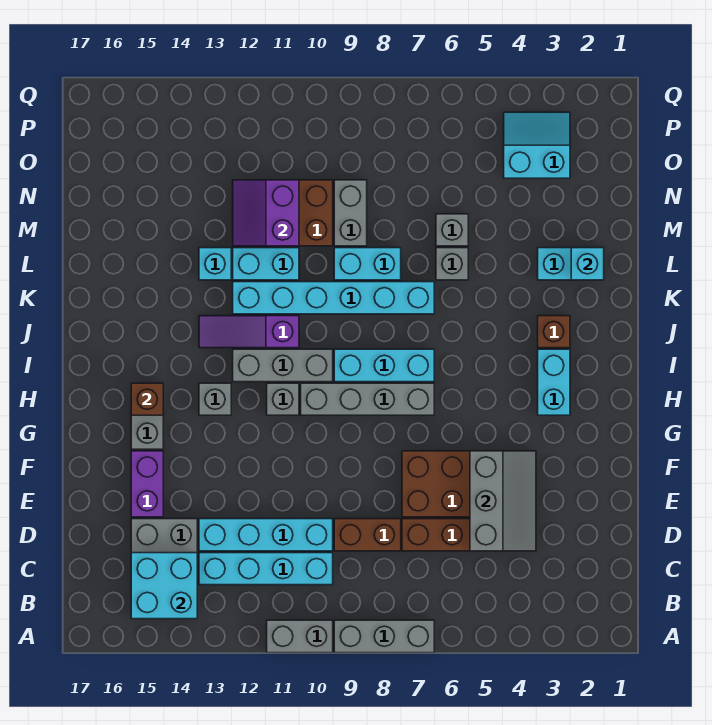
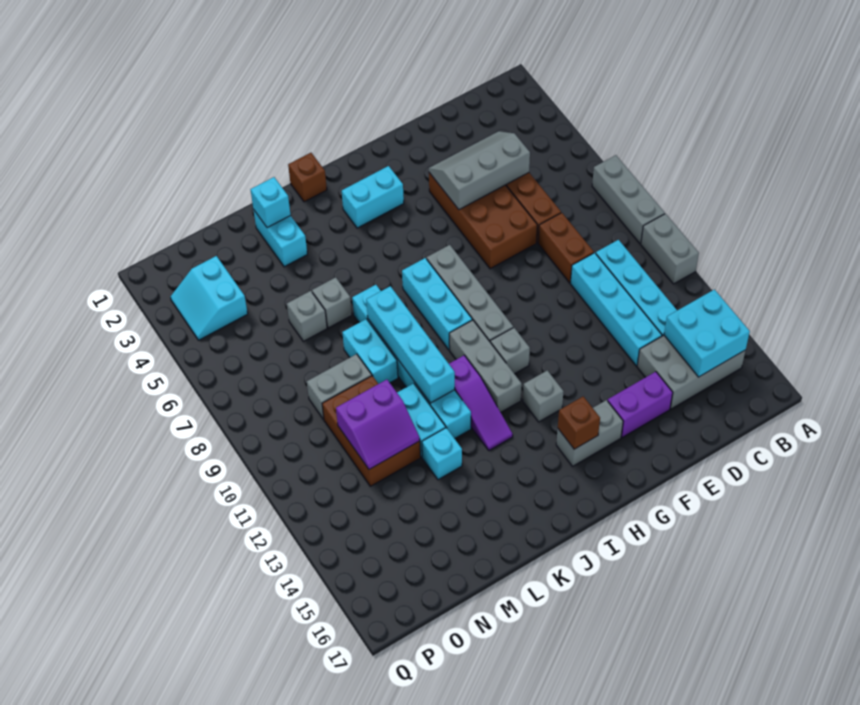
brown 1x1 brick [538,316,570,348] -> brown 1x1 brick moved to [288,153,327,202]
none -> cyan 1x4 brick [366,286,455,403]

